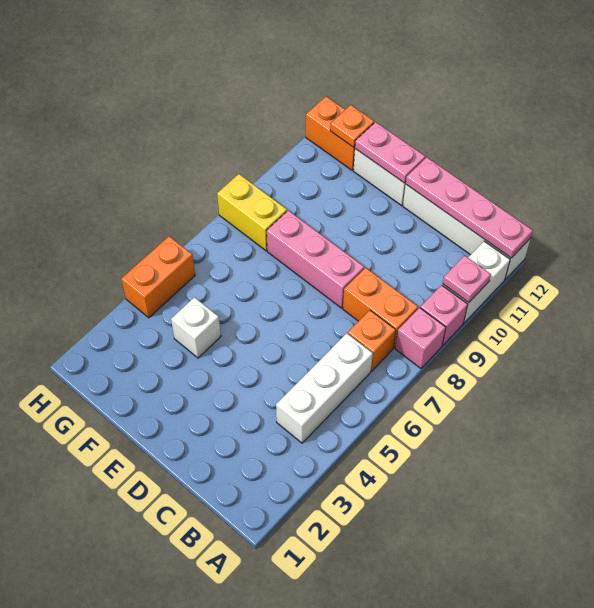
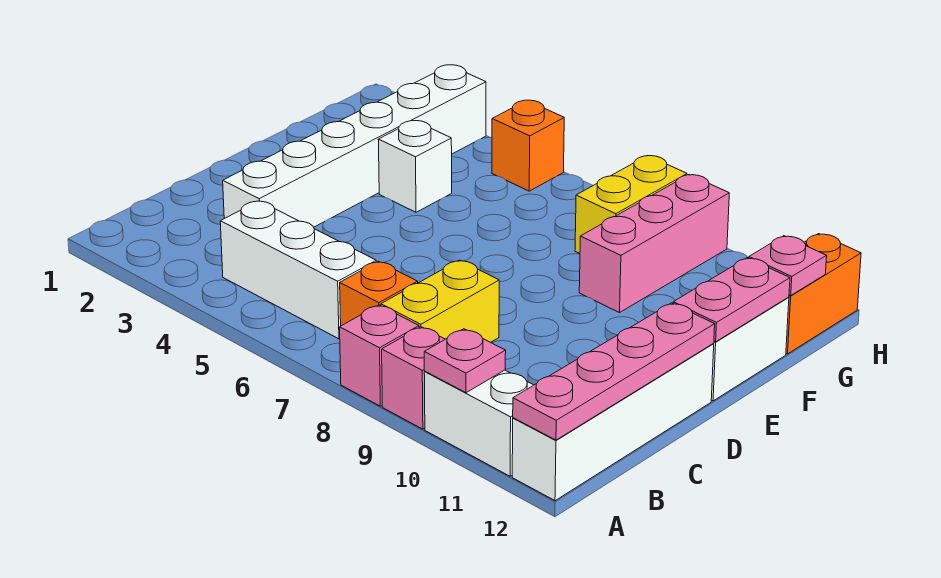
orange 1x2 brick [343,268,418,348] -> yellow 1x2 brick [381,260,499,342]
none -> white 1x6 brick [223,65,486,227]
pink 1x3 brick [267,210,364,308] -> pink 1x3 brick moved to [579,175,729,313]
orange 1x1 plate [330,105,374,147] -> pink 1x1 plate [749,236,827,295]
orange 1x2 brick [121,236,195,318] -> orange 1x1 brick [492,100,564,191]

